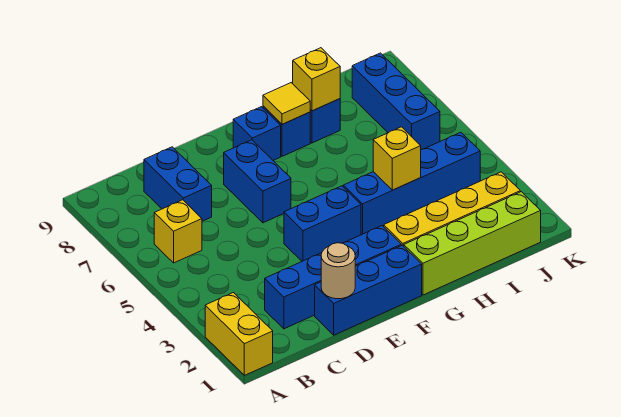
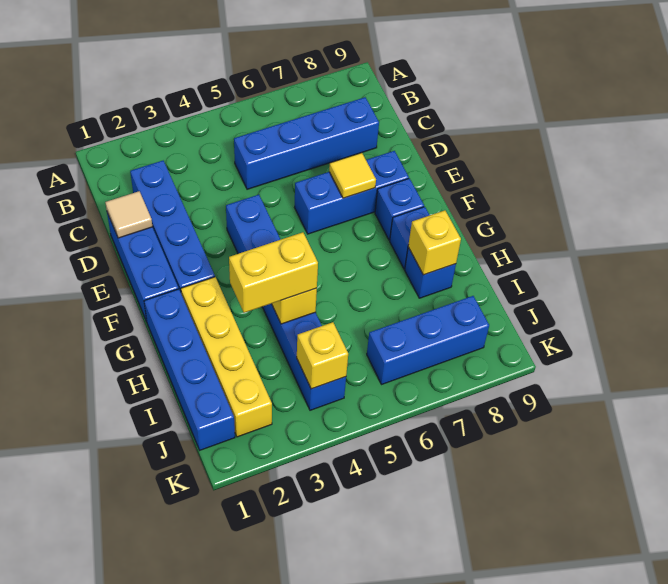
yellow 1x2 brick [205,293,273,375] -> yellow 1x2 brick moved to [229,232,318,313]
yellow 1x1 brick [154,200,202,263] -> yellow 1x1 brick moved to [297,322,348,389]
blue 1x2 brick [144,147,212,221] -> blue 1x4 brick [234,97,379,189]
tan 1x1 round brick [321,243,355,299] -> tan 1x1 tile [105,191,152,238]
blue 1x2 brick [224,140,291,223] -> blue 1x3 brick [295,151,409,234]
lime 1x4 brick [404,192,541,295] -> blue 1x4 brick [144,289,235,450]
yellow 1x1 tile [263,83,310,124] -> yellow 1x1 tile moved to [329,153,376,198]

